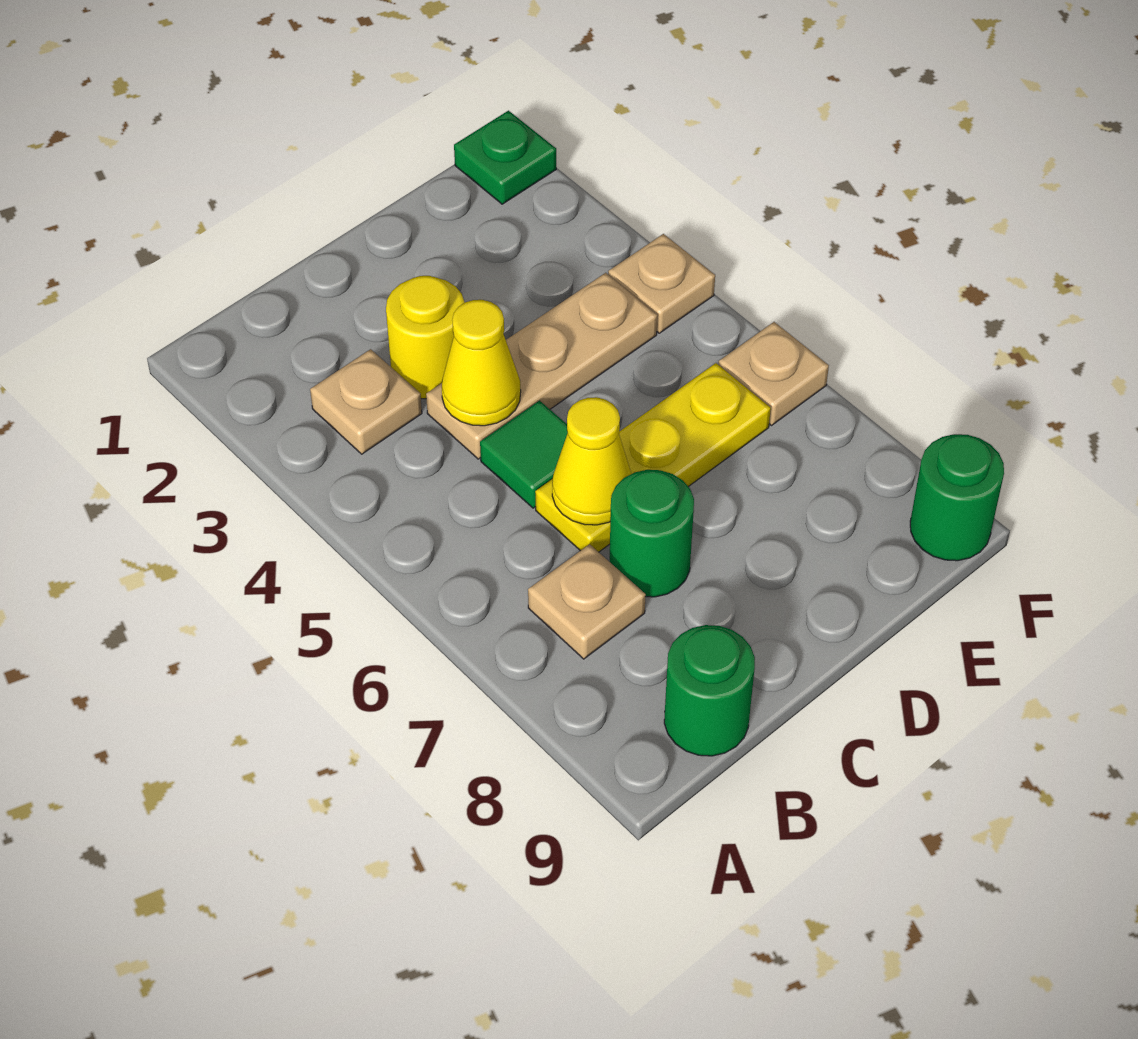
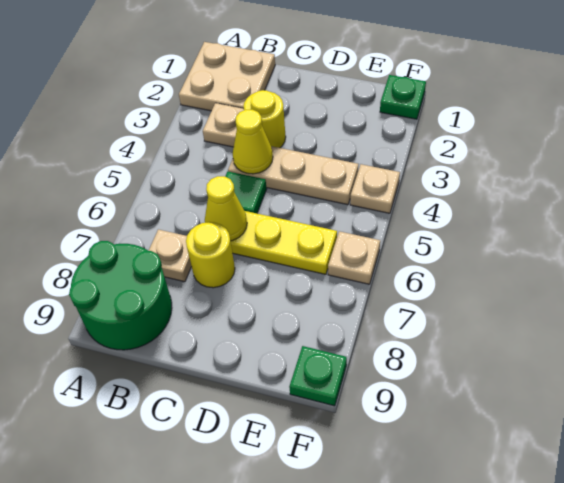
none -> tan 2x2 plate [179,42,275,111]
green 1x1 round brick [664,625,755,756] -> green 2x2 round brick [69,241,172,350]
green 1x1 round brick [610,470,694,597] -> yellow 1x1 round brick [186,222,235,288]
green 1x1 round brick [910,434,1004,561] -> green 1x1 plate [289,346,347,406]

